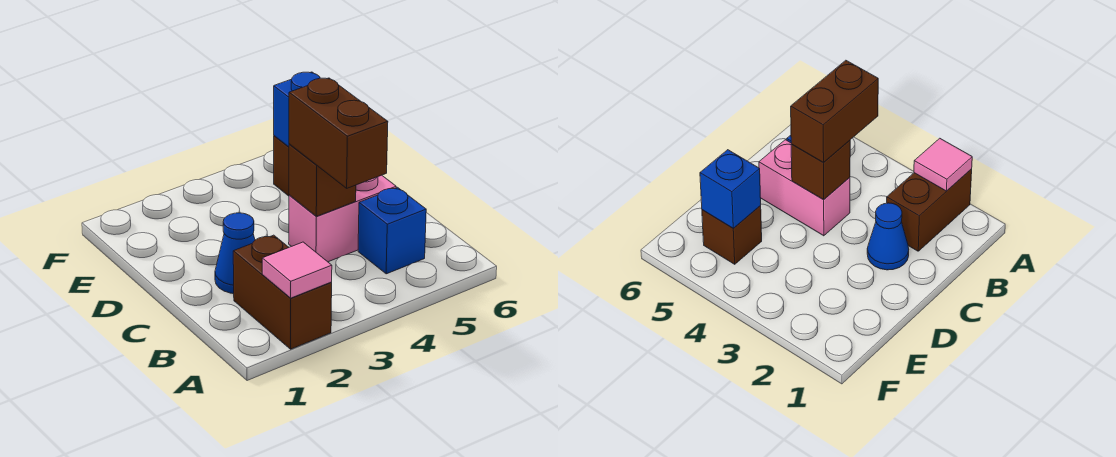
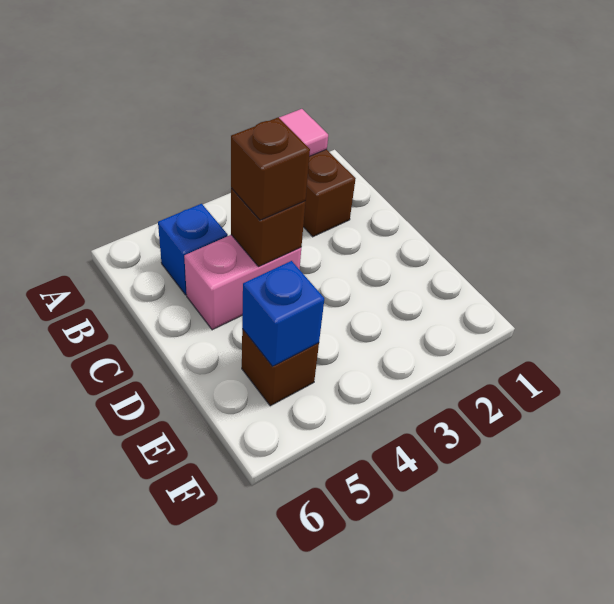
brown 1x2 brick [289,78,388,188] -> brown 1x1 brick [231,117,310,220]
blue 1x1 cone [215,213,255,294] -> none

